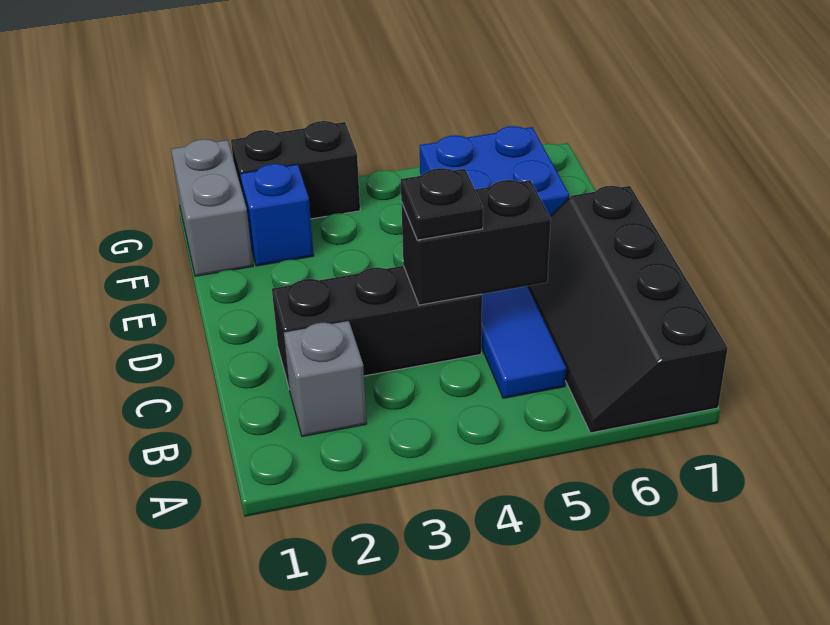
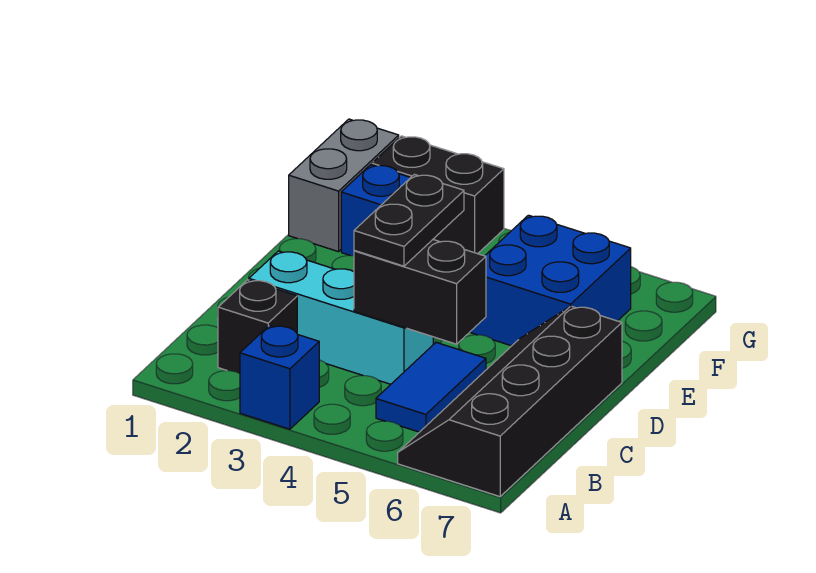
none -> blue 1x1 brick [240,325,319,429]
grey 1x1 brick [284,321,367,437] -> black 1x1 brick [218,280,297,373]
black 1x3 brick [272,266,482,389] -> cyan 1x3 brick [249,251,433,384]
black 1x1 plate [401,168,483,240] -> black 1x2 plate [354,174,464,266]

